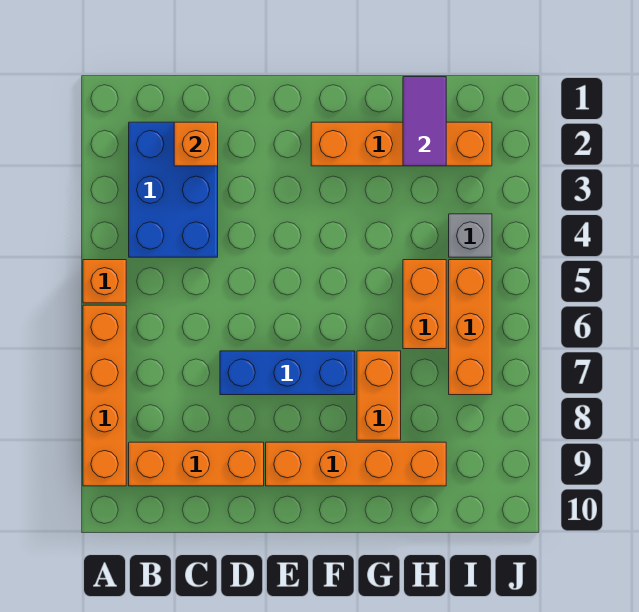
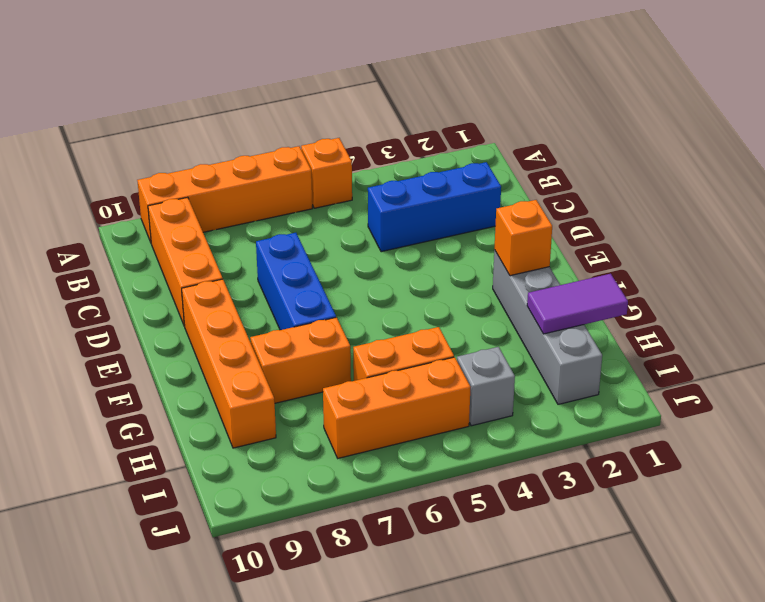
blue 2x3 brick [129,122,218,257] -> blue 1x3 brick [368,162,501,252]
orange 1x1 brick [174,122,218,166] -> orange 1x1 brick moved to [494,200,552,276]
orange 1x4 brick [311,122,492,166] -> grey 1x4 brick [493,250,602,404]

